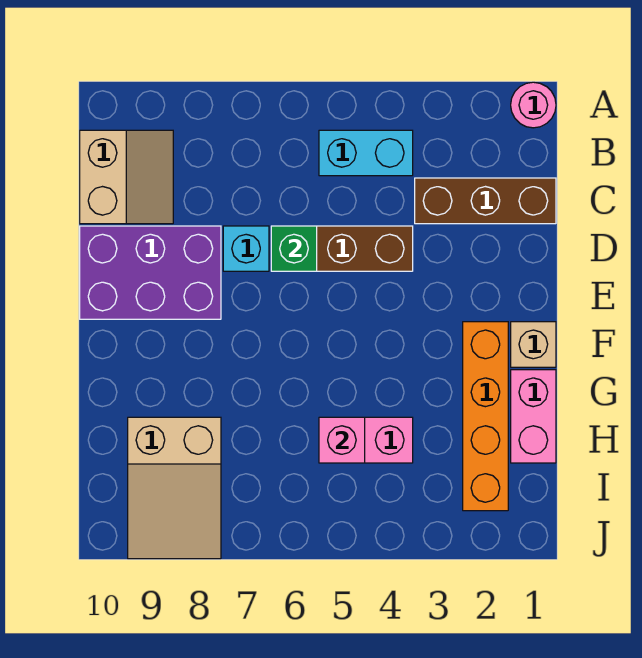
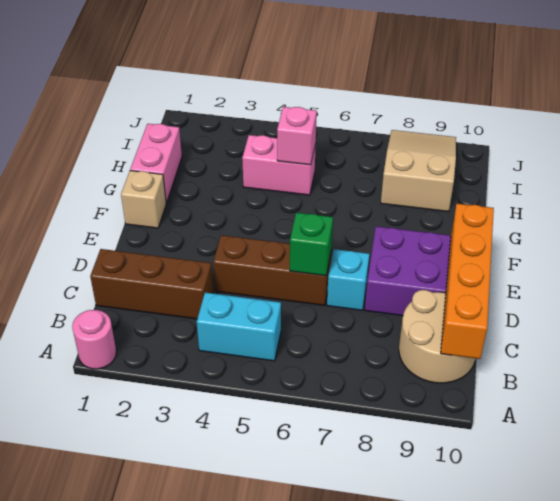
tan 2x2 slope [80,130,173,224] -> tan 2x2 round brick [399,290,476,383]
orange 1x4 brick [463,322,508,511] -> orange 1x4 brick moved to [441,204,494,359]

